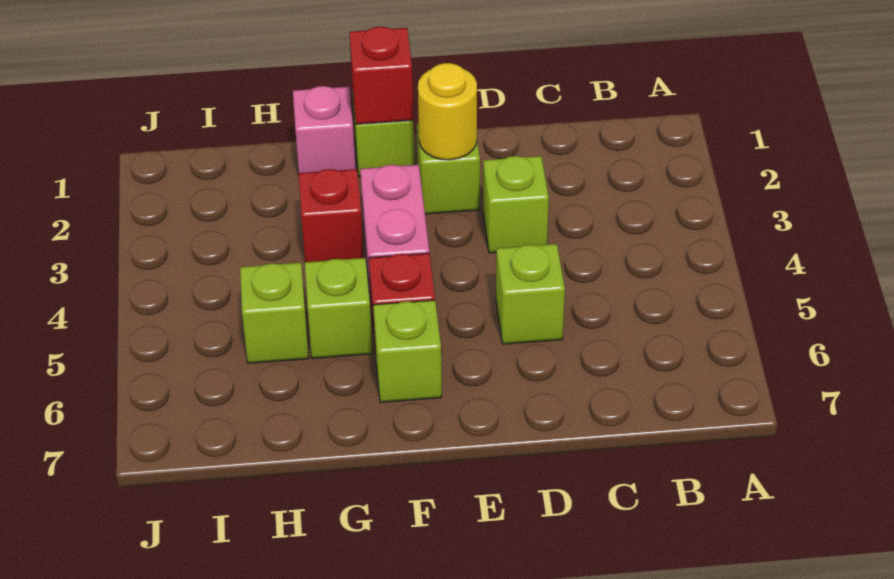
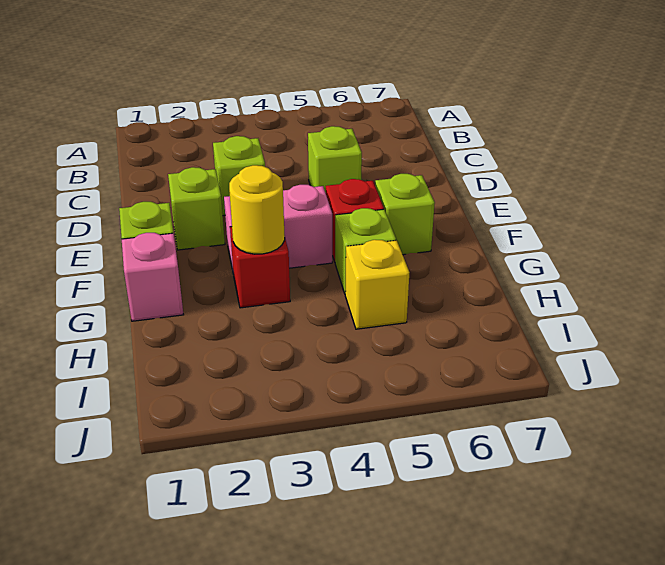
yellow 1x1 round brick [418,63,477,160] -> yellow 1x1 round brick moved to [229,165,285,254]
red 1x1 brick [349,27,413,124] -> none
lime 1x1 brick [240,263,309,363] -> yellow 1x1 brick [345,240,409,329]

